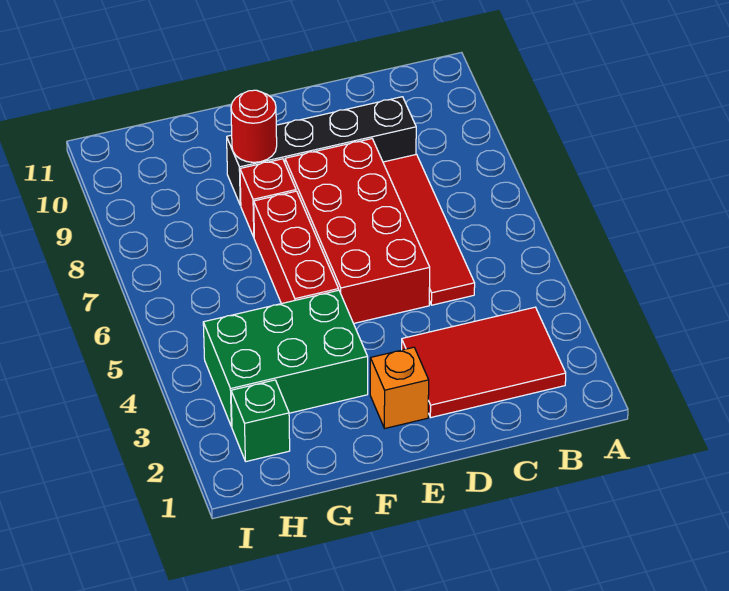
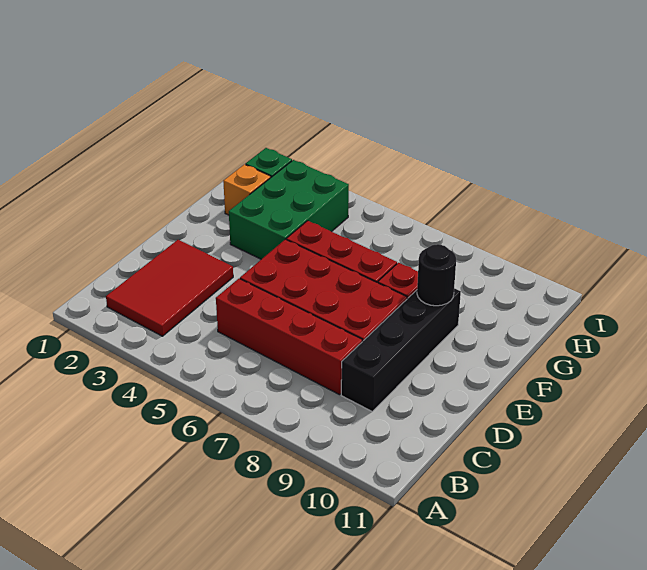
red 1x4 tile [383,154,475,305] -> red 1x4 brick [216,279,362,395]
orange 1x1 brick [370,347,429,428] -> orange 1x1 brick moved to [223,164,271,215]
red 1x1 round brick [231,90,277,162] -> black 1x1 round brick [417,244,456,306]

